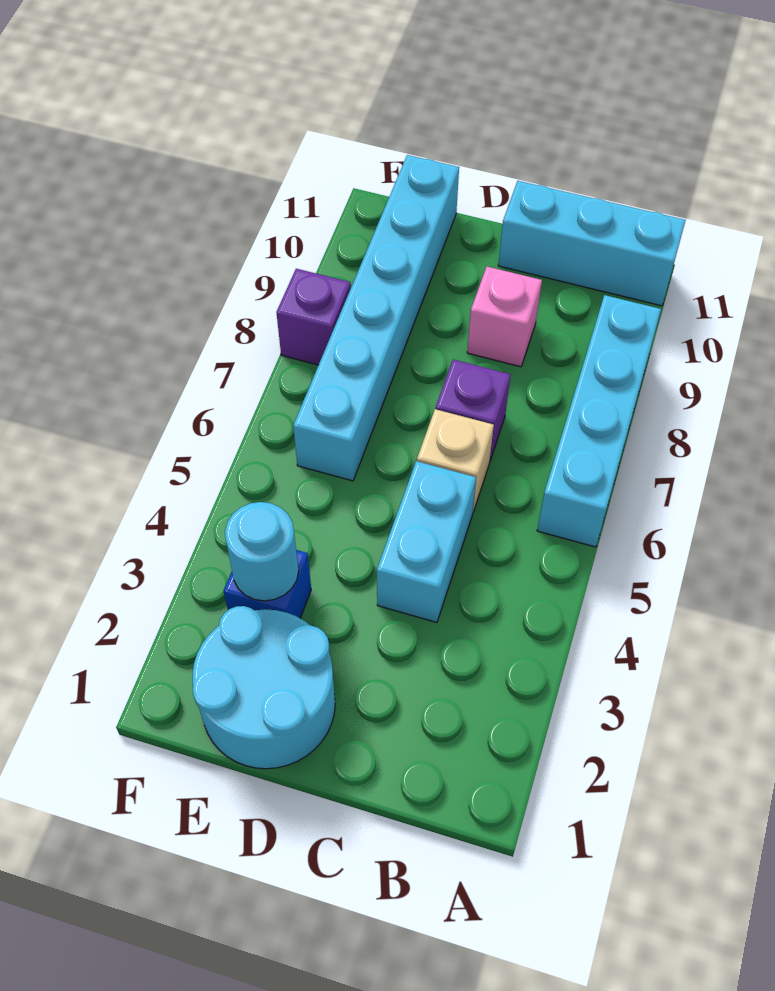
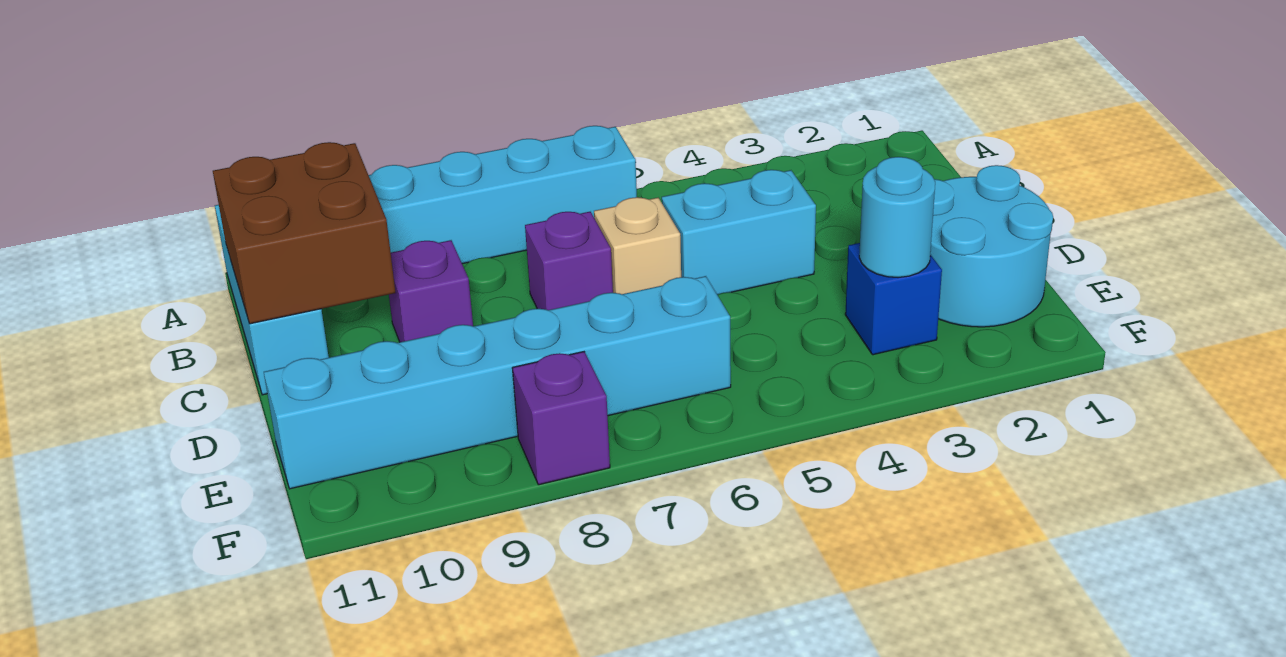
none -> brown 2x2 brick [213,142,395,324]
pink 1x1 brick [467,267,542,367] -> purple 1x1 brick [389,240,473,342]

